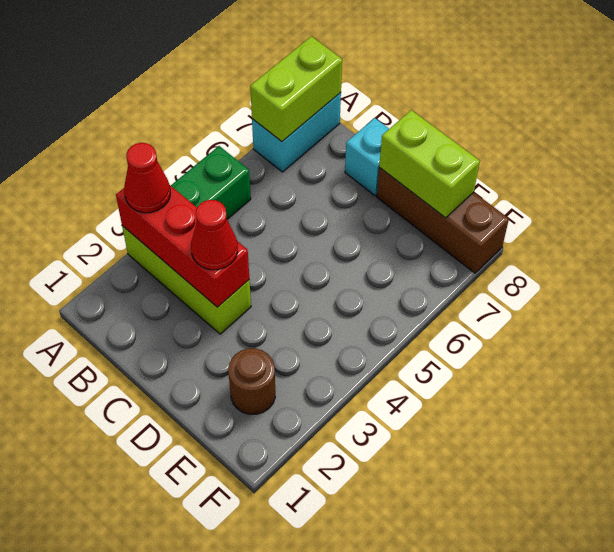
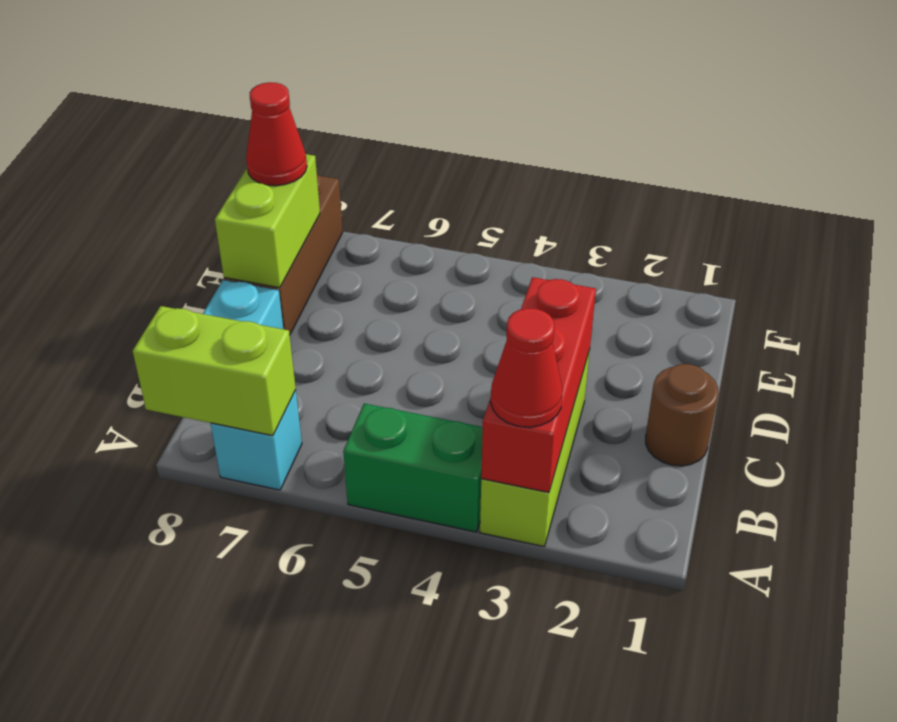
cyan 1x2 brick [252,93,341,172] -> cyan 1x1 brick [211,390,302,490]
red 1x1 cone [191,200,238,270] -> red 1x1 cone moved to [246,82,307,186]
brown 1x1 round brick [228,348,275,414] -> brown 1x1 round brick moved to [646,364,718,466]

